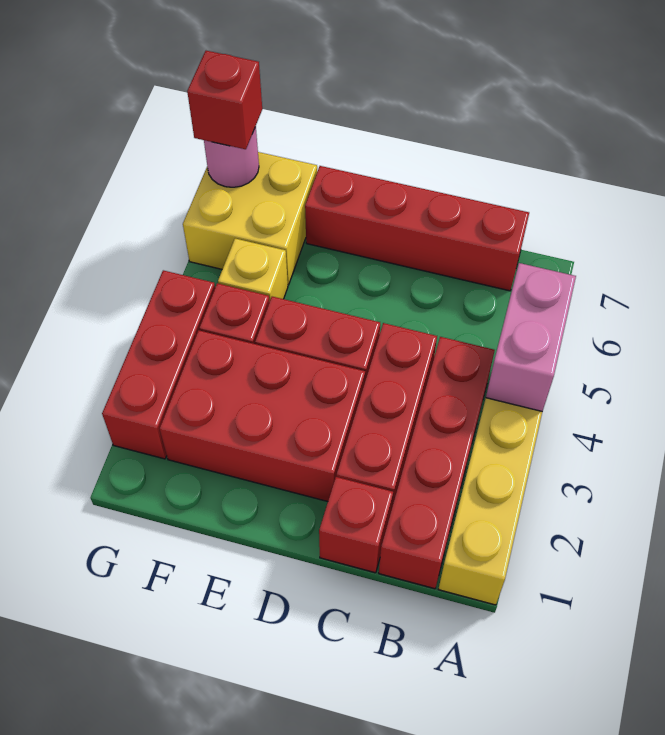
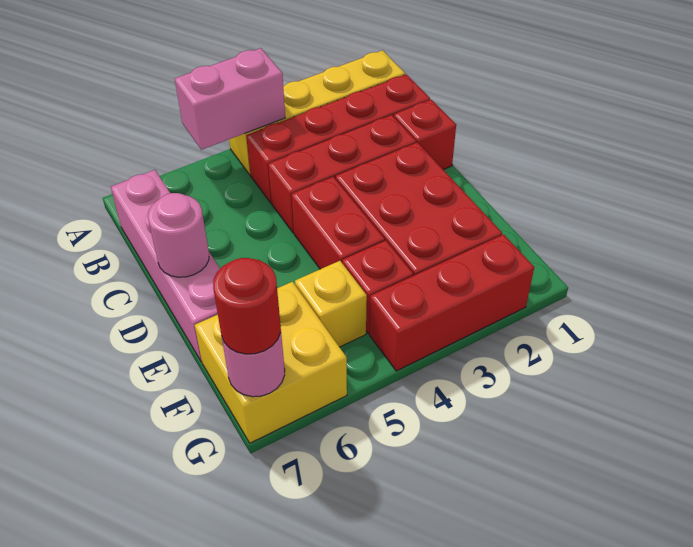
red 1x4 brick [305,166,529,291] -> pink 1x4 brick [111,170,220,362]
none -> pink 1x1 round brick [148,193,209,277]
red 1x1 brick [187,51,262,149] -> red 1x1 round brick [213,258,281,354]

